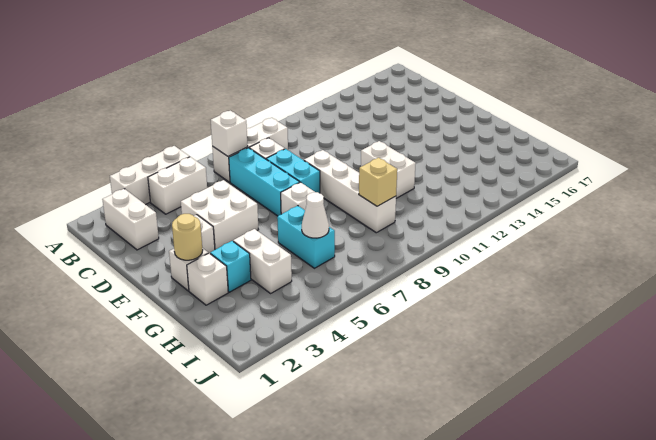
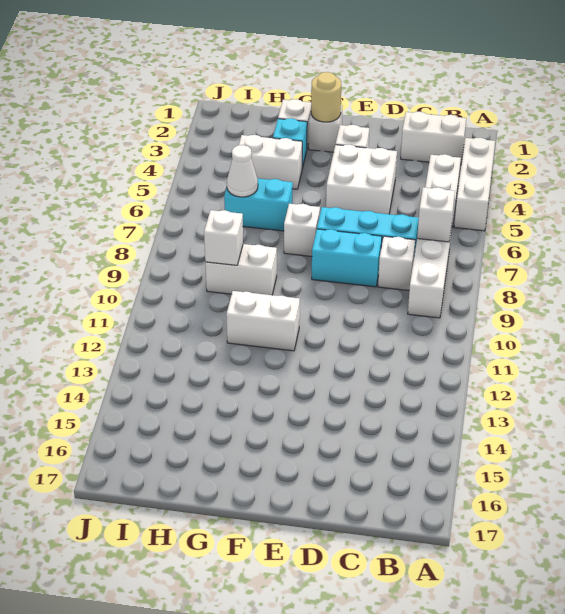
white 1x4 brick [304,150,396,233] -> white 1x2 brick [205,244,277,295]
tan 1x1 brick [359,158,397,206] -> white 1x1 brick [204,210,243,265]

